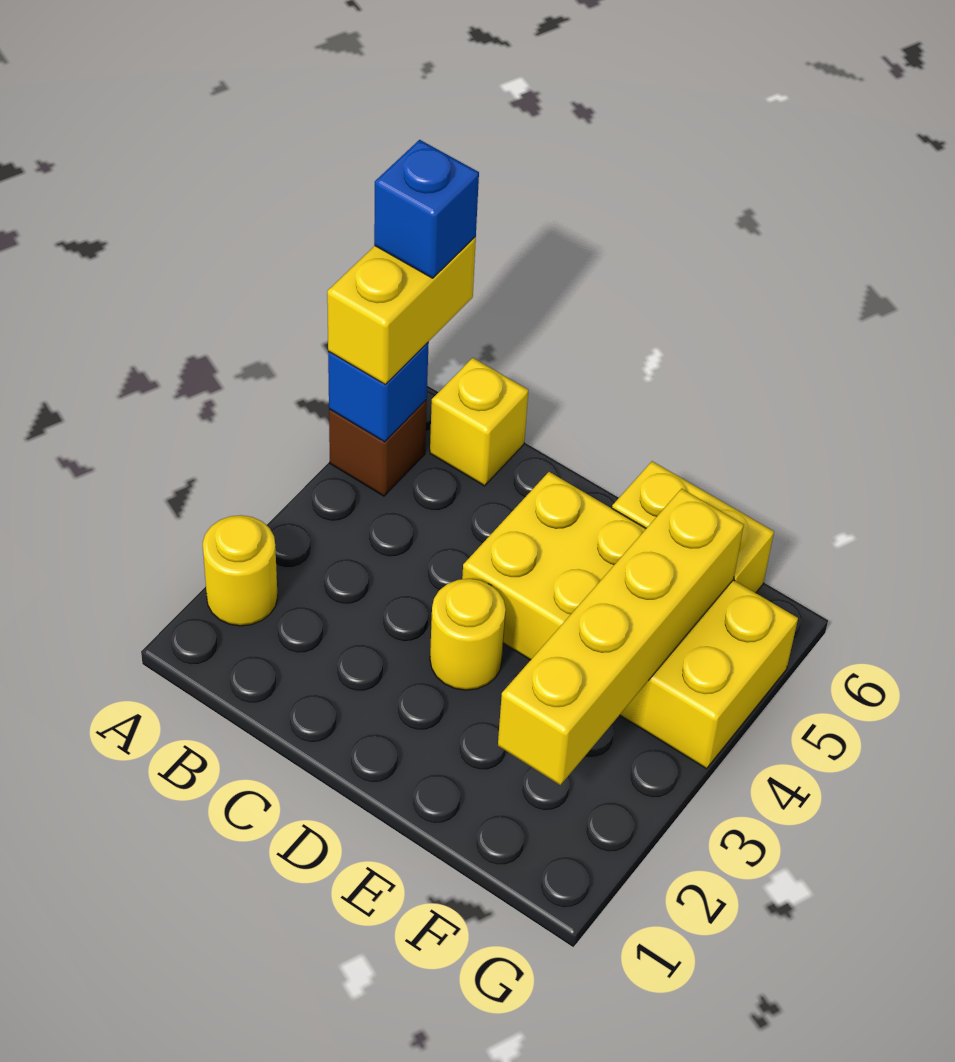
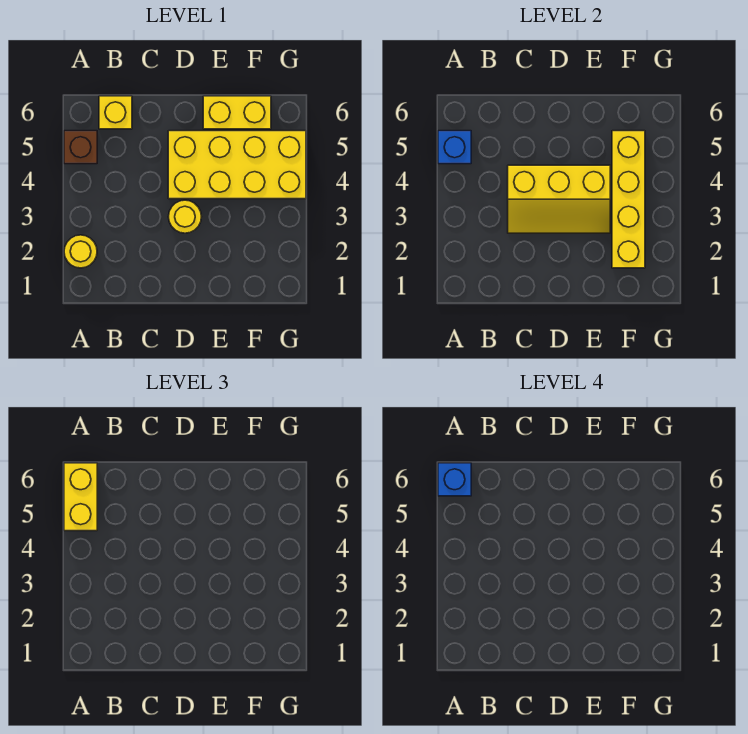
none -> yellow 2x3 slope [508,165,610,233]

